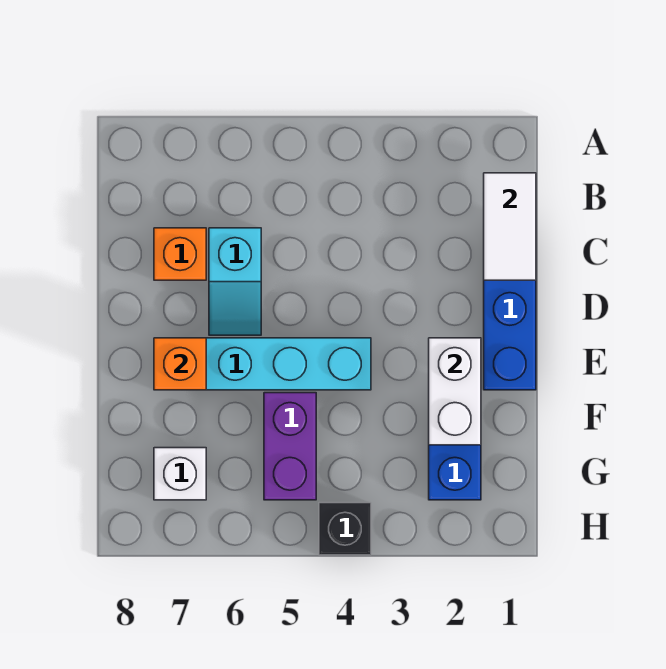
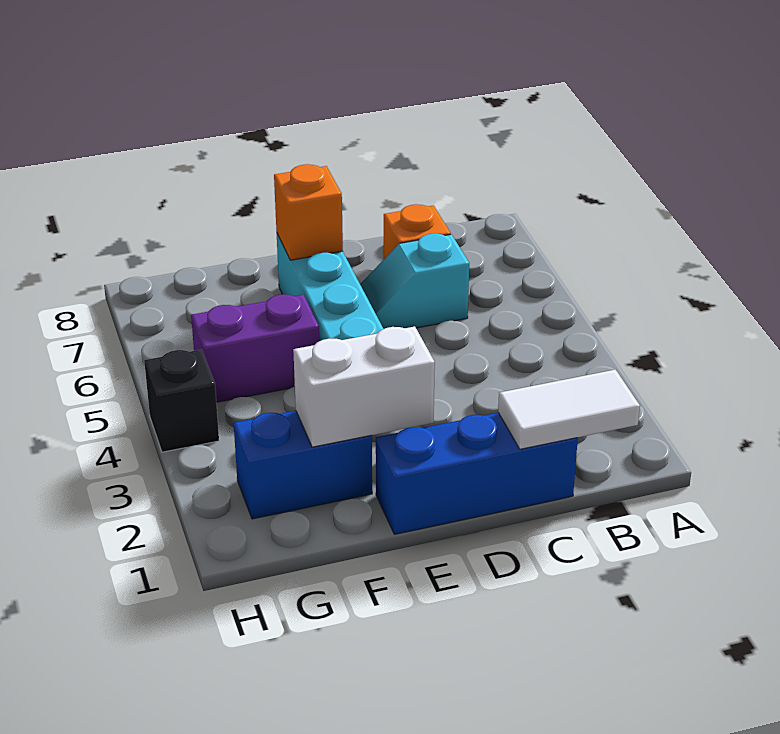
white 1x1 brick [154,448,206,500] -> none

